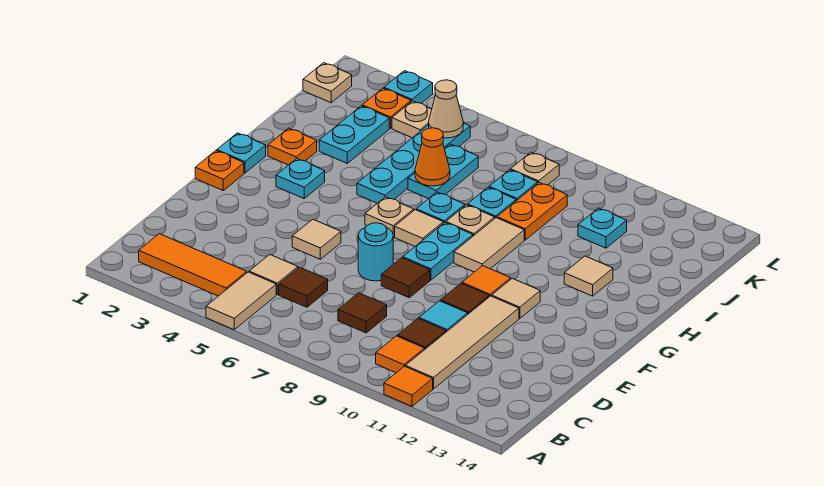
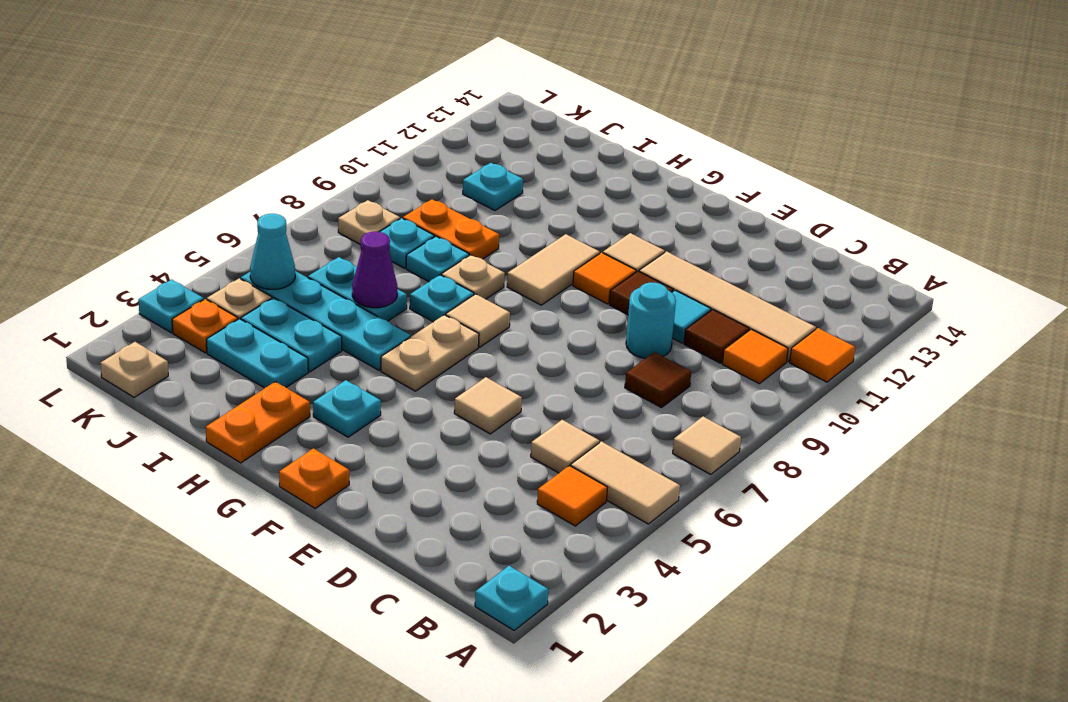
orange 1x3 tile [139,234,247,296] -> orange 1x1 tile [537,466,607,526]
brown 1x1 tile [279,267,328,307] -> none
cyan 1x1 round brick [358,223,393,281] -> cyan 1x1 round brick moved to [626,282,676,358]
brown 1x1 tile [381,258,430,298] -> none
cyan 1x2 plate [403,223,473,280] -> cyan 1x2 plate moved to [241,298,342,372]
cyan 1x1 plate [217,133,266,173] -> cyan 1x1 plate moved to [475,566,548,630]
tan 1x1 plate [365,197,414,237] -> tan 1x2 plate [381,315,479,391]
tan 1x2 tile [454,218,524,272] -> tan 1x2 tile turned to [507,234,600,305]
orange 1x1 plate [268,128,317,165] -> orange 1x2 plate [206,382,310,463]
tan 1x1 tile [564,256,613,296] -> tan 1x1 tile moved to [673,417,741,475]
orange 1x1 cone [415,128,450,186] -> purple 1x1 cone [352,232,397,308]
tan 1x1 cone [429,80,463,138] -> cyan 1x1 cone [250,214,295,289]

